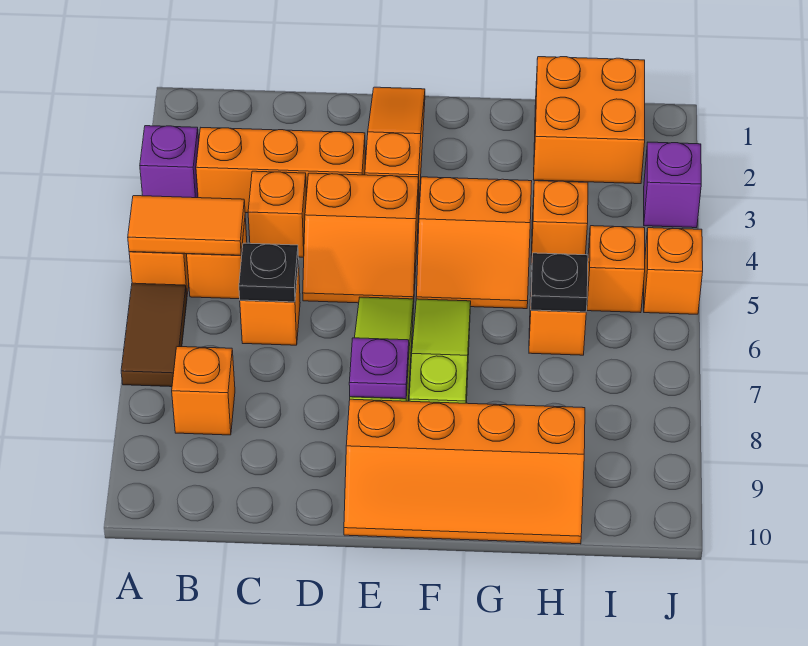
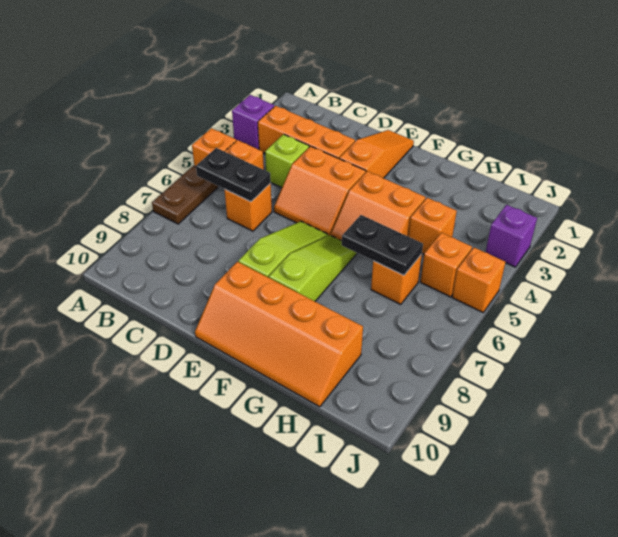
orange 1x2 tile [128,196,245,255] -> none
brown 1x2 tile [121,283,187,387] -> brown 1x2 plate [152,166,219,224]
orange 1x1 brick [172,347,235,435] -> none
orange 1x1 brick [248,171,307,257] -> lime 1x1 brick [265,134,309,188]
black 1x1 plate [239,243,299,302] -> black 1x2 plate [196,148,271,202]
purple 1x1 plate [349,338,409,399] -> none
orange 2x2 brick [533,57,645,184] -> none
black 1x1 plate [531,253,588,312] -> black 1x2 plate [342,215,423,275]

